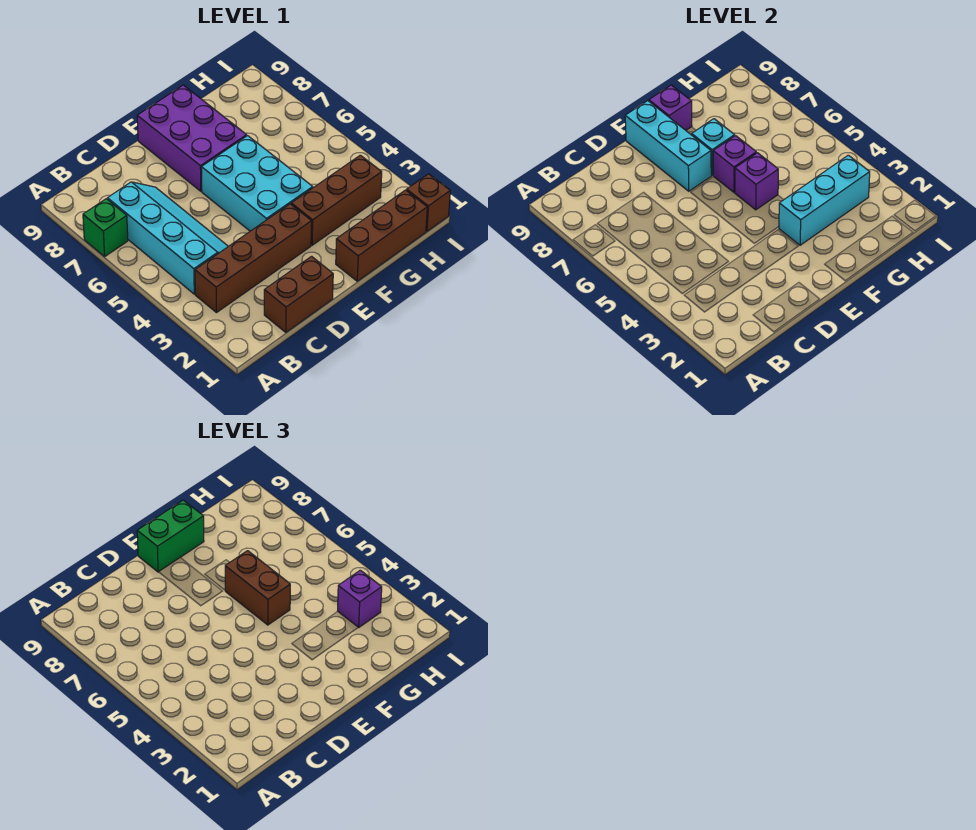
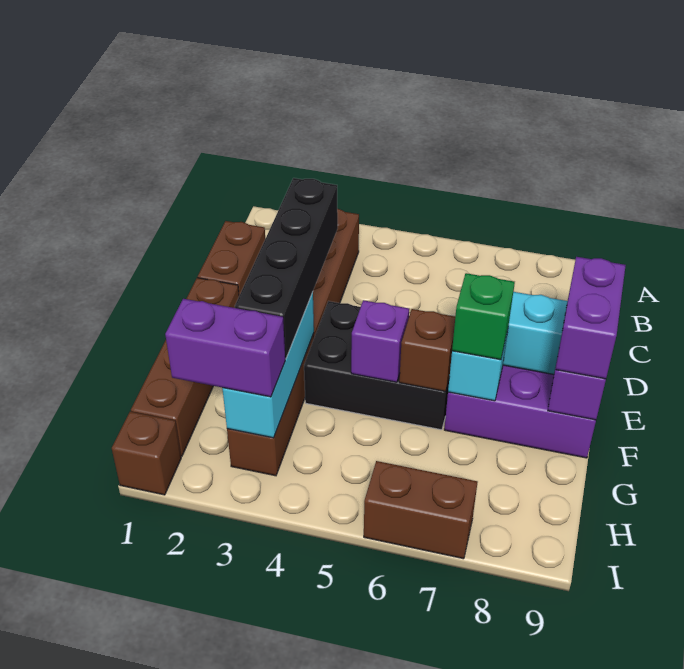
green 1x1 brick [83,199,128,256] -> green 1x1 brick moved to [452,273,515,360]
cyan 2x4 slope [108,182,228,294] -> none
none -> black 1x4 brick [235,178,338,359]
cyan 2x3 brick [202,136,313,231] -> black 2x3 brick [304,301,449,430]
green 1x2 brick [137,500,204,572] -> purple 1x2 brick [556,257,626,379]
brown 1x3 brick [336,190,427,281] -> brown 1x4 brick [131,278,239,456]
brown 1x2 brick [225,551,290,625] -> brown 1x2 brick moved to [364,461,477,559]
purple 1x1 brick [713,136,756,192] -> brown 1x1 brick [399,309,455,391]
purple 1x1 brick [338,570,382,628] -> purple 1x2 brick [165,299,285,397]

